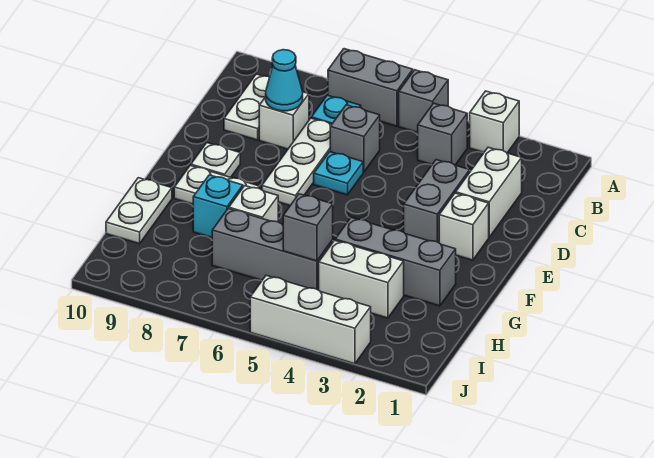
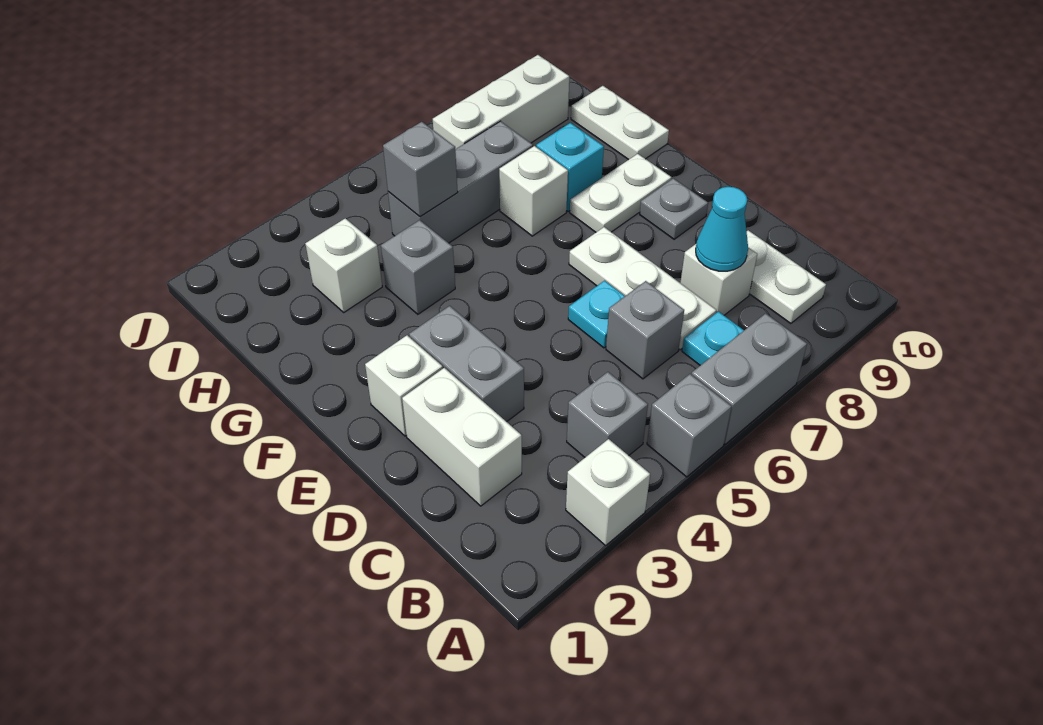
white 1x1 plate [191,143,240,177] -> grey 1x1 plate [640,178,708,239]
grey 1x3 brick [335,218,456,306] -> grey 1x1 brick [381,220,455,314]
white 1x2 brick [319,240,404,318] -> white 1x1 brick [305,218,382,312]
white 1x3 brick [250,275,371,364] -> white 1x3 brick moved to [433,55,569,149]

